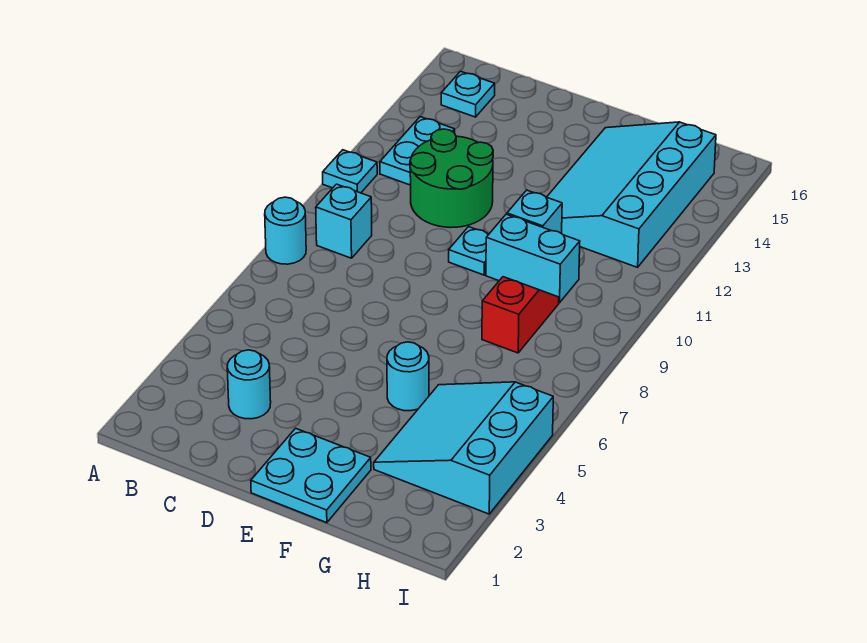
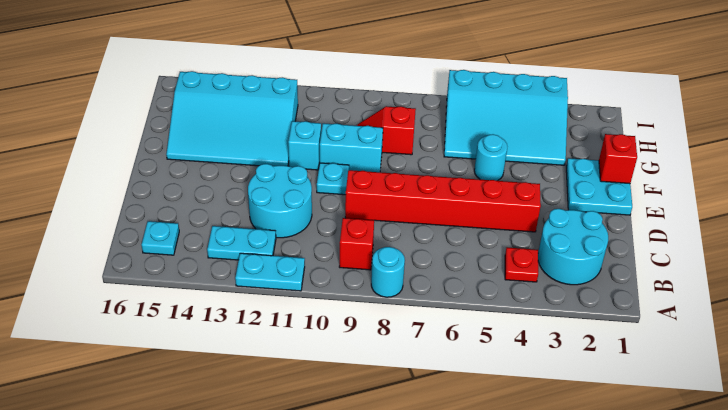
cyan 1x1 plate [323,150,377,193] -> cyan 1x2 plate [235,253,305,291]
none -> red 1x1 plate [505,247,538,282]
cyan 1x1 brick [316,184,372,258] -> red 1x1 brick [339,218,374,270]
cyan 1x1 round brick [227,350,271,419] -> cyan 2x2 round brick [538,209,608,285]
green 2x2 round brick [410,129,493,228] -> cyan 2x2 round brick [248,164,312,238]
none -> red 1x6 brick [345,170,541,232]
none -> red 1x1 brick [599,134,637,184]
cyan 1x2 brick [486,214,580,303] -> cyan 1x2 brick turned to [320,123,383,172]
cyan 3x3 slope [374,382,553,514] -> cyan 3x4 slope [444,70,568,165]

